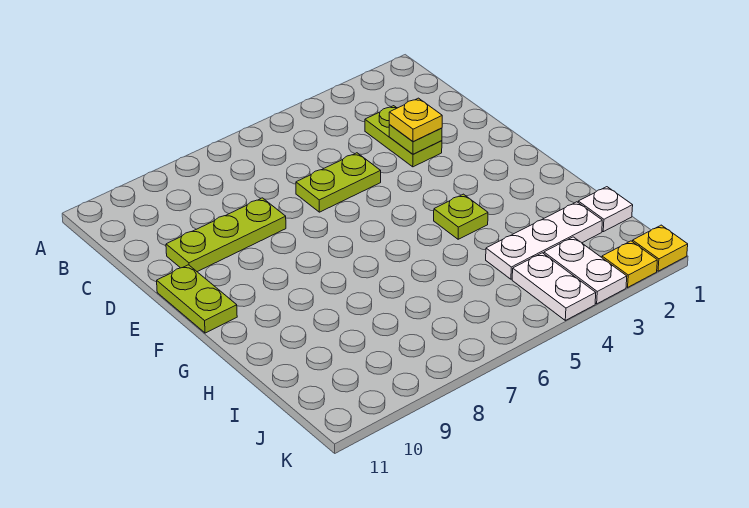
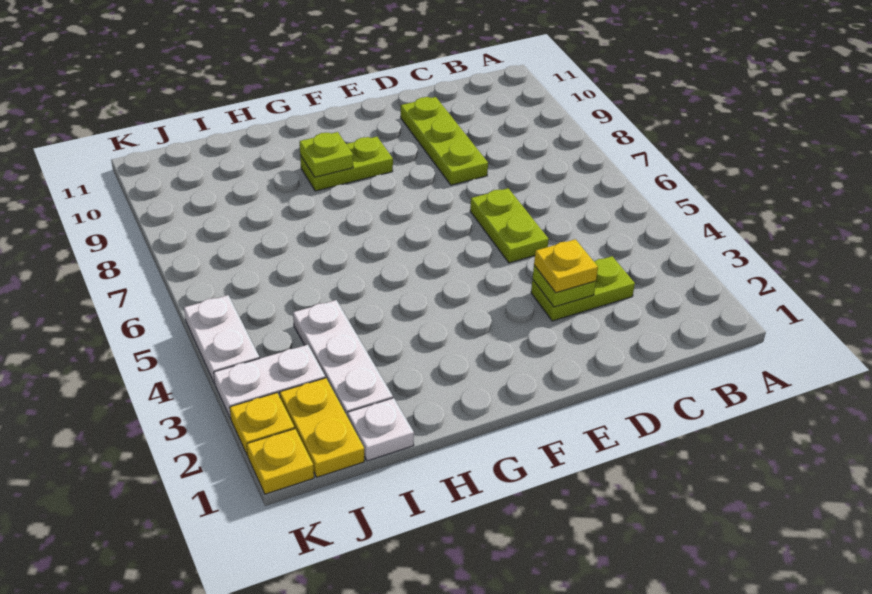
lime 1x2 plate [157,265,237,333] -> lime 1x2 plate moved to [300,137,393,191]
lime 1x1 plate [434,194,488,239] -> lime 1x1 plate moved to [299,132,353,177]
none -> yellow 1x2 plate [280,378,364,477]
white 1x2 plate [512,253,596,320] -> white 1x2 plate turned to [184,295,260,384]

